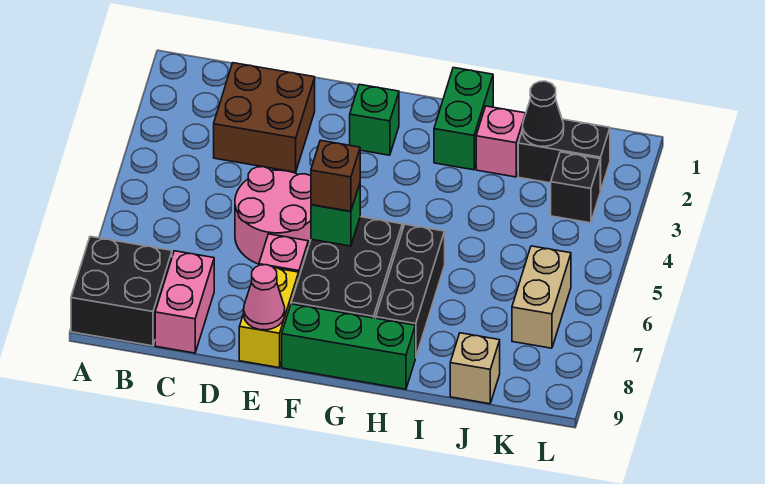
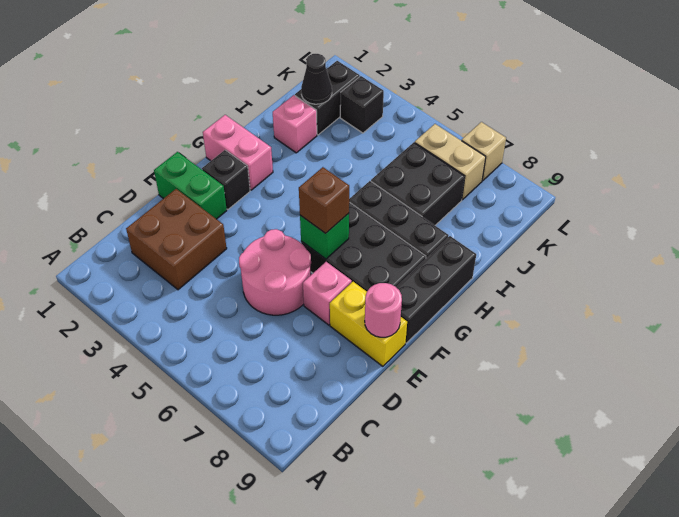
black 2x2 brick [71,236,172,346] -> black 2x2 brick moved to [371,142,465,225]
pink 1x2 brick [155,251,214,353] -> pink 1x2 brick moved to [203,115,273,190]
pink 1x1 cone [244,265,285,330] -> pink 1x1 round brick [365,283,402,337]
green 1x1 brick [350,84,399,155] -> black 1x1 brick [202,150,250,209]
green 1x3 brick [282,304,415,389] -> black 1x3 brick [396,236,476,343]
green 1x2 brick [434,68,493,170] -> green 1x2 brick moved to [154,152,227,219]
tan 1x1 brick [450,333,500,404] -> tan 1x1 brick moved to [462,122,506,181]

